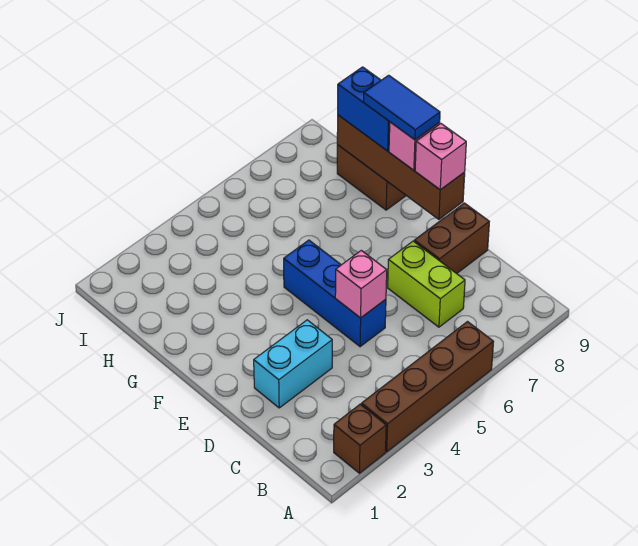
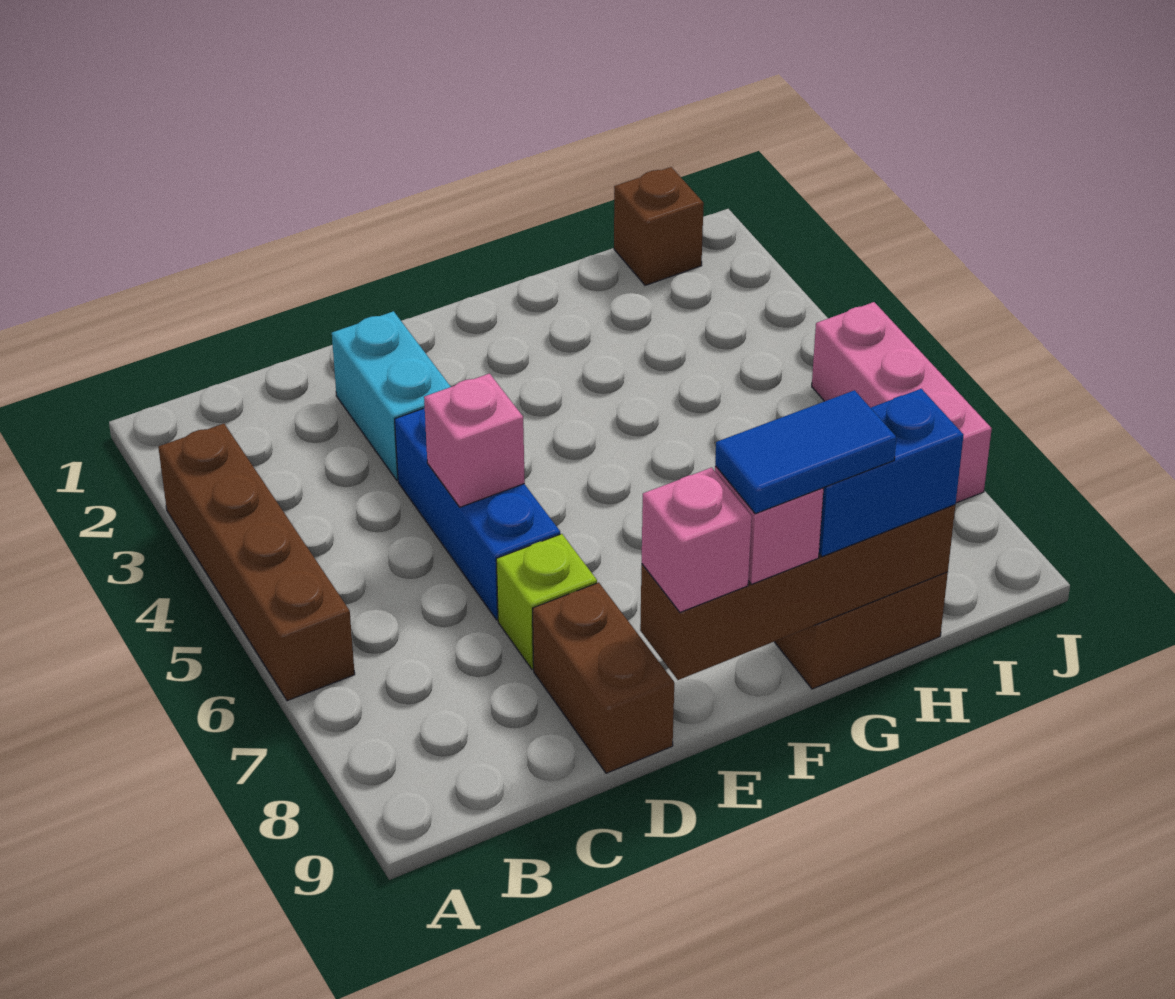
brown 1x1 brick [334,404,386,473] -> brown 1x1 brick moved to [614,167,704,285]
lime 1x2 brick [388,241,465,327] -> lime 1x1 brick [496,534,597,669]
blue 1x3 brick [284,240,386,347] -> blue 1x3 brick turned to [395,408,560,620]
none -> pink 1x3 brick [812,302,992,503]

